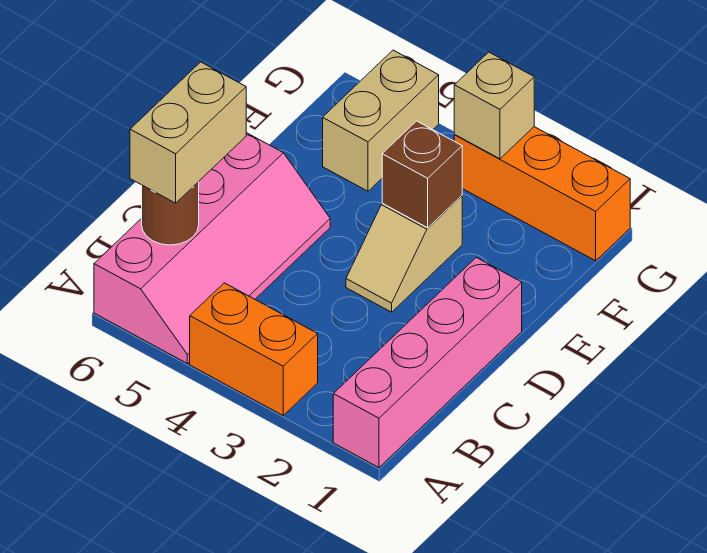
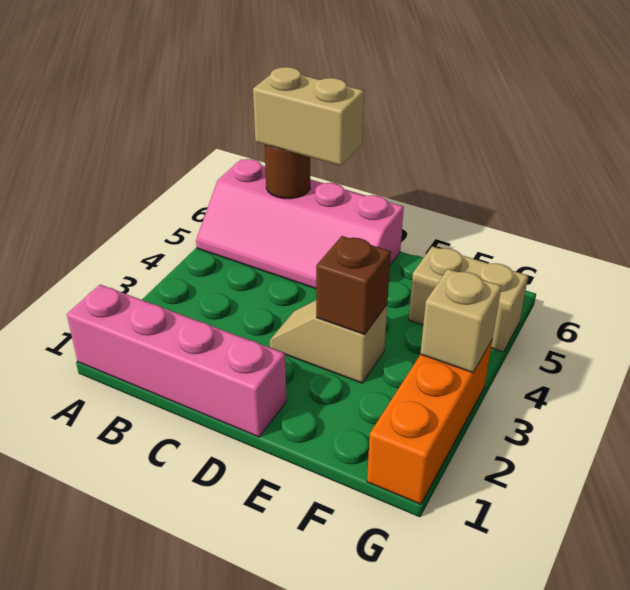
orange 1x2 brick [190,283,318,415] -> none

